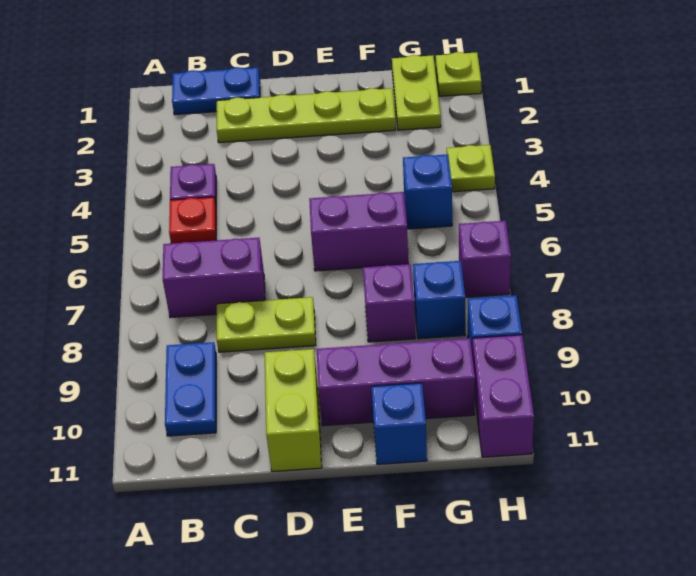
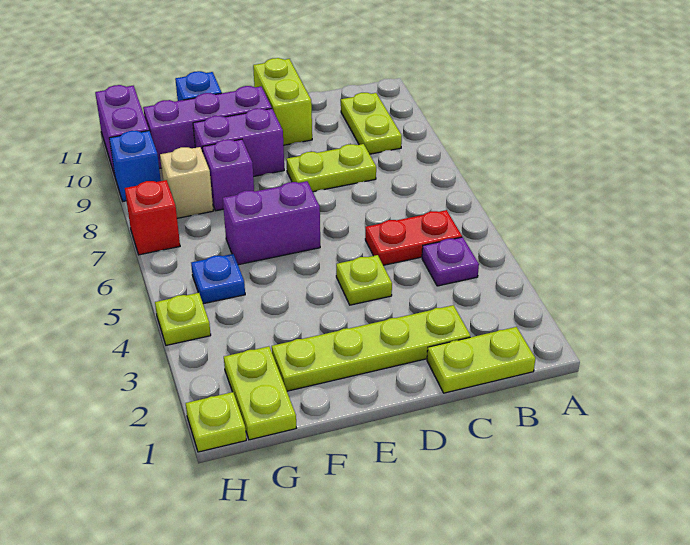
blue 1x2 plate [172,67,260,115] -> lime 1x2 plate [427,327,535,393]
red 1x1 plate [169,197,216,244] -> red 1x2 plate [365,210,462,265]
purple 1x2 brick [163,238,265,318] -> purple 1x2 brick moved to [193,108,284,177]
blue 1x2 plate [165,342,216,436] -> lime 1x2 plate [341,93,402,154]
none -> lime 1x1 plate [336,255,392,305]
blue 1x1 brick [403,154,452,229] -> blue 1x1 plate [191,254,245,304]
blue 1x1 brick [413,261,465,339] -> tan 1x1 brick [160,147,213,218]
purple 1x1 brick [459,221,511,297] -> red 1x1 brick [125,180,180,255]

